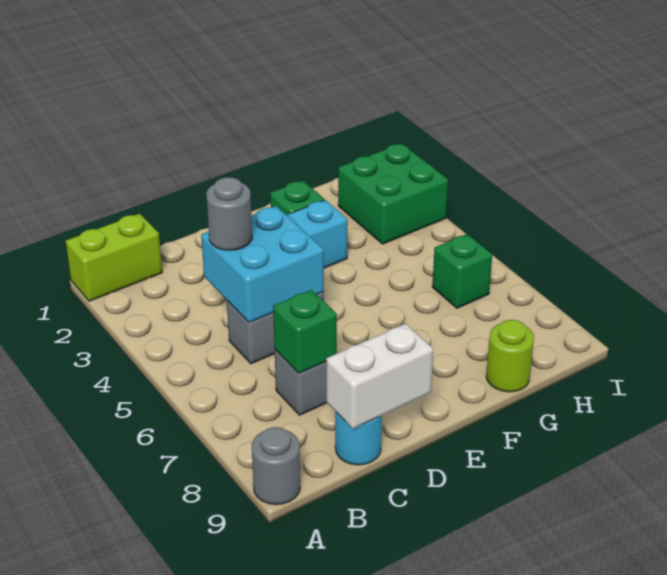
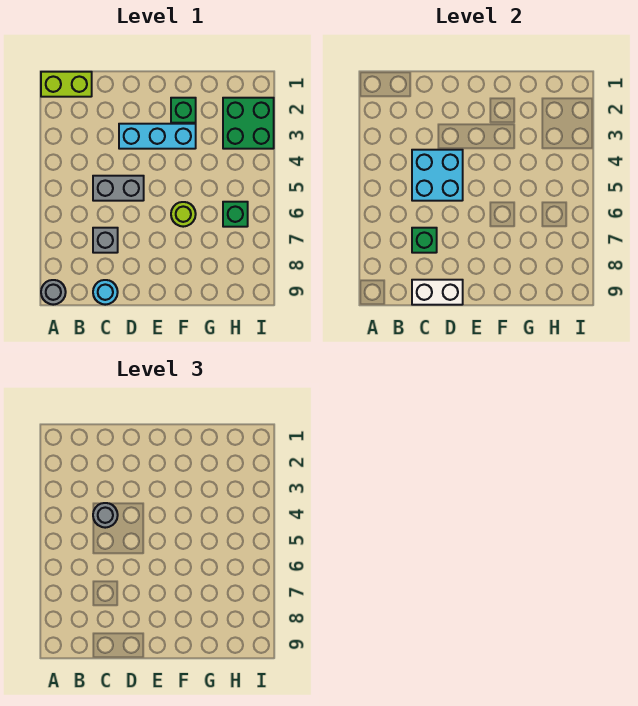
lime 1x1 round brick [486,320,534,392] -> lime 1x1 round brick moved to [171,202,196,227]

